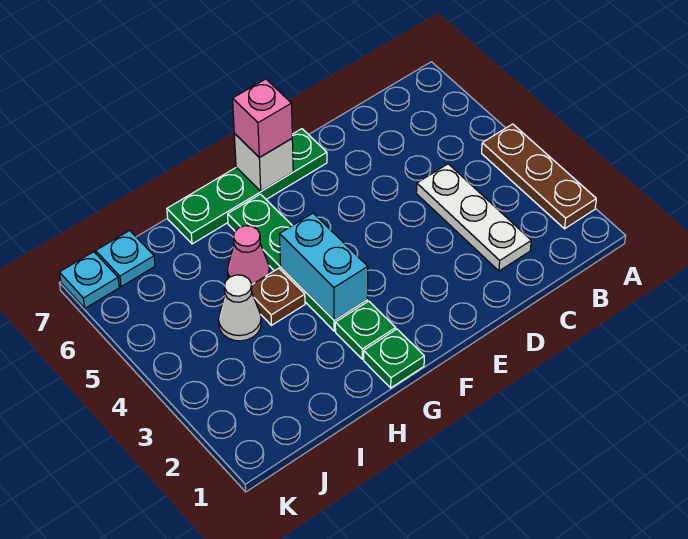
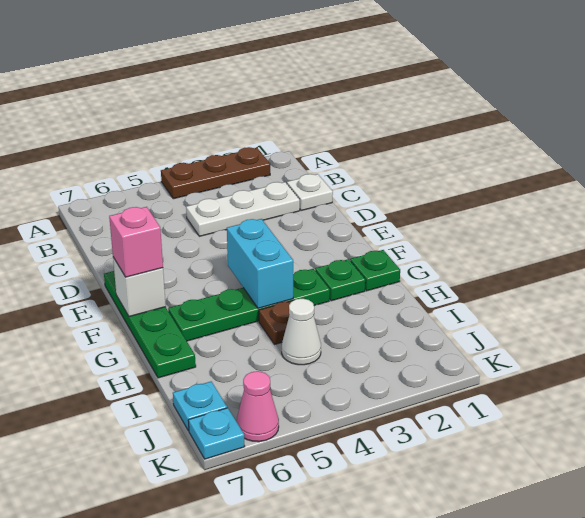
none -> white 1x1 plate [287,174,333,211]
cyan 1x2 brick [280,213,368,320] -> cyan 1x2 brick turned to [227,219,293,308]
pink 1x1 cone [227,226,270,285] -> pink 1x1 cone moved to [237,371,279,442]

